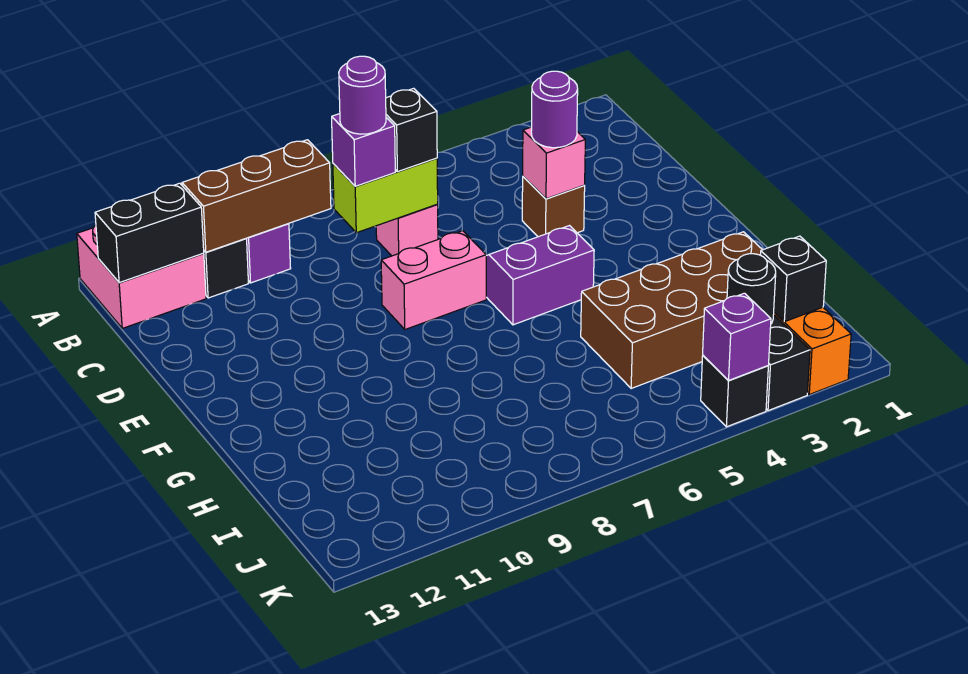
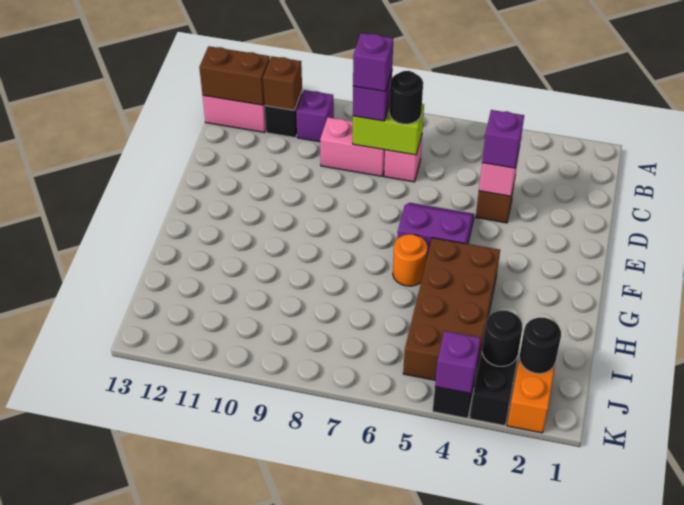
brown 1x3 brick [182,140,331,252] -> brown 1x1 brick [263,56,302,110]
black 1x2 brick [95,183,204,283] -> brown 1x2 brick [199,46,270,105]
black 1x1 brick [386,88,437,172] -> black 1x1 round brick [389,71,423,124]
purple 1x1 round brick [339,56,386,134] -> purple 1x1 brick [353,33,393,91]
purple 1x1 round brick [531,71,578,148] -> purple 1x1 brick [482,110,524,168]
pink 1x2 brick [381,231,486,329] -> pink 1x2 brick moved to [320,117,385,176]
none -> orange 1x1 round brick [393,234,427,286]
brown 2x4 brick [581,232,762,388] -> brown 2x4 brick turned to [403,238,500,381]
black 1x1 brick [761,236,826,322] -> black 1x1 round brick [520,317,561,374]

